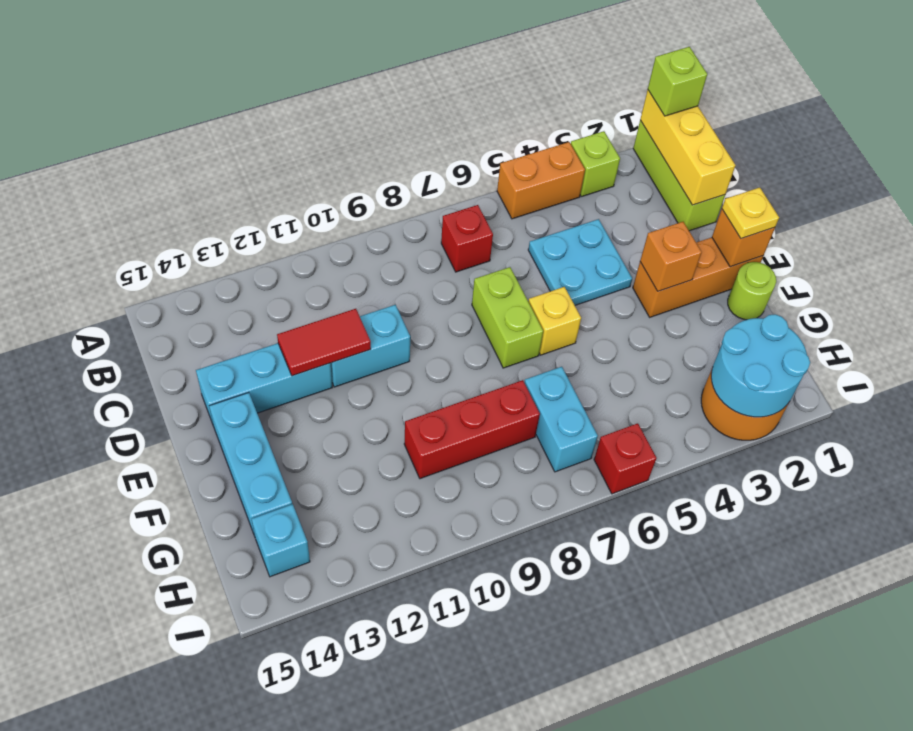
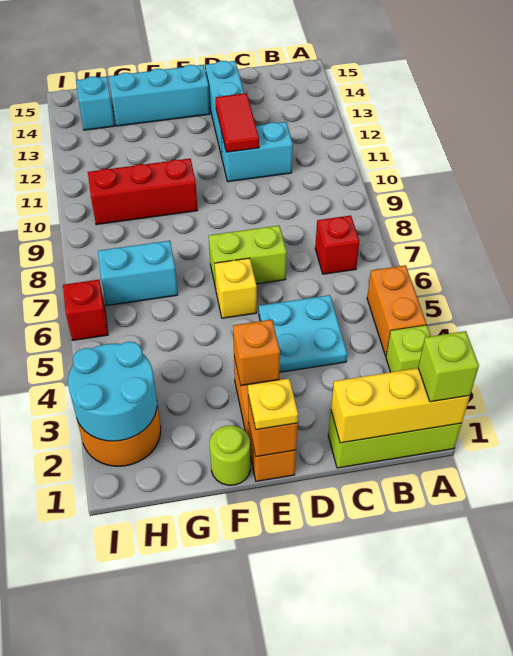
cyan 1x2 brick [331,305,410,387] -> cyan 1x2 brick turned to [221,122,293,182]
red 1x3 brick [404,380,540,479] -> red 1x3 brick turned to [88,159,197,225]

